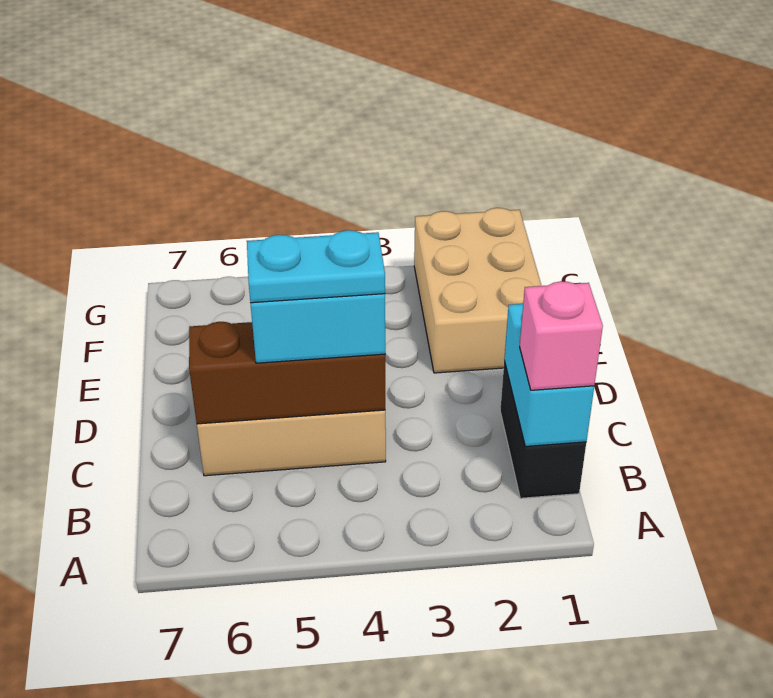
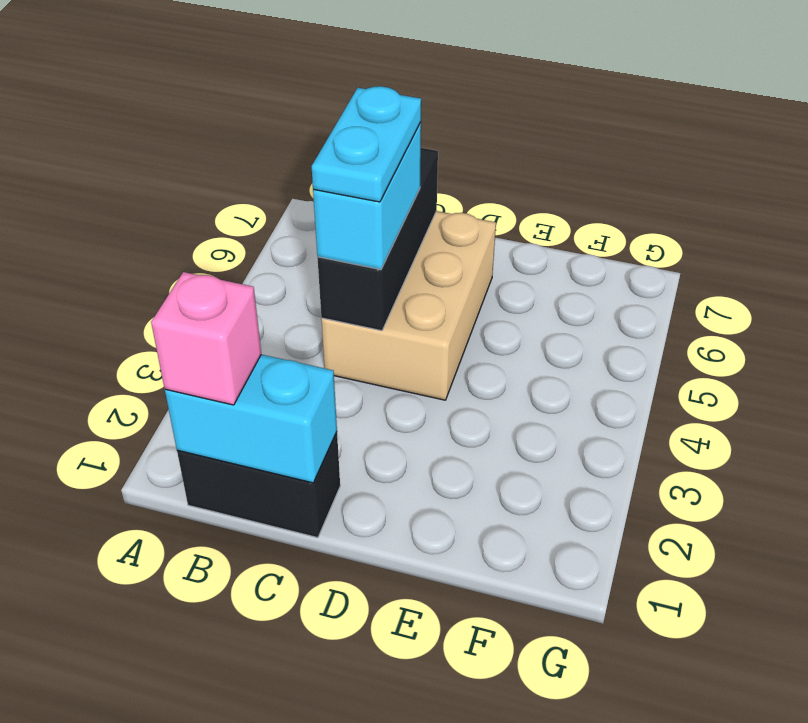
brown 1x3 brick [189,322,385,424] -> black 1x3 brick [318,148,438,331]
tan 2x3 brick [414,208,541,373] -> none

